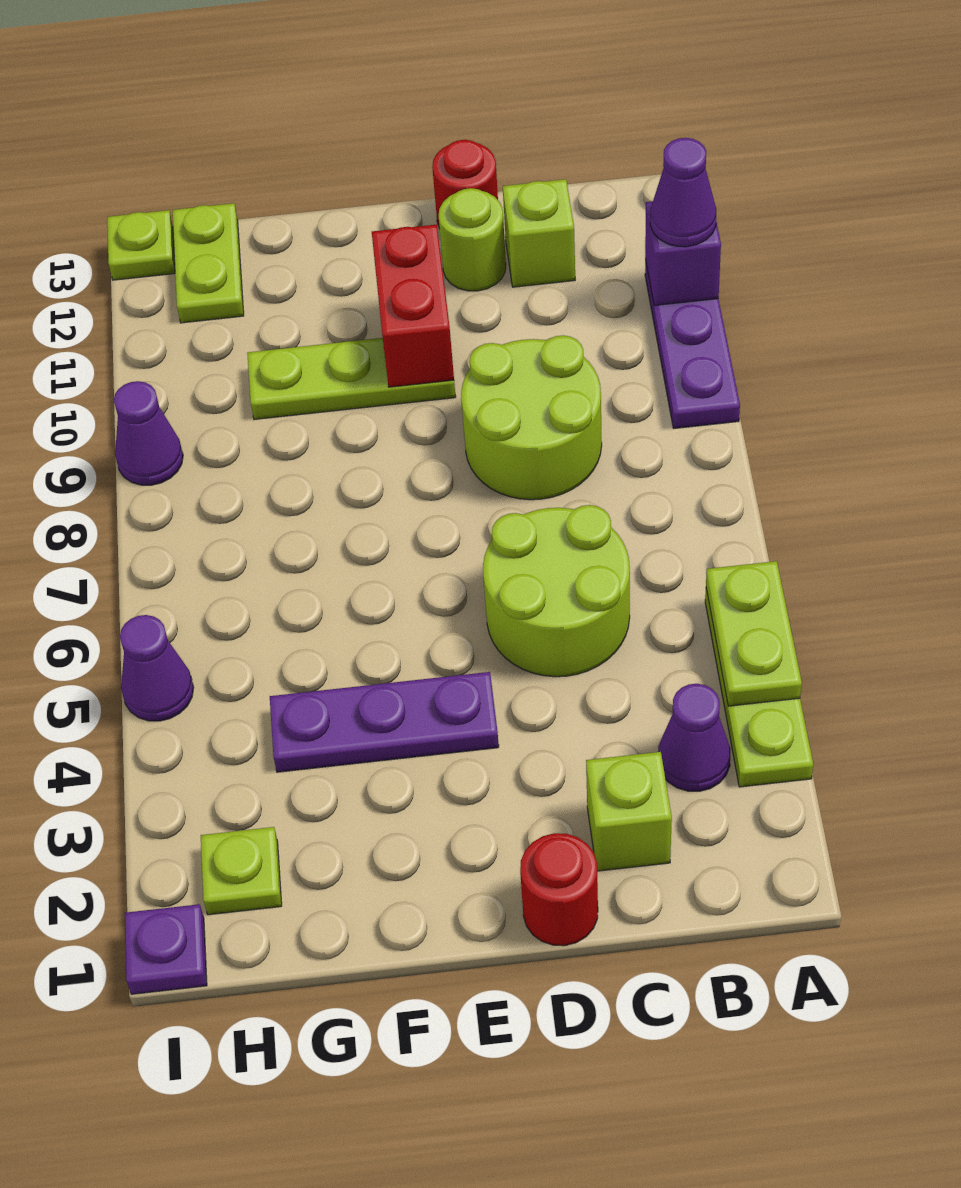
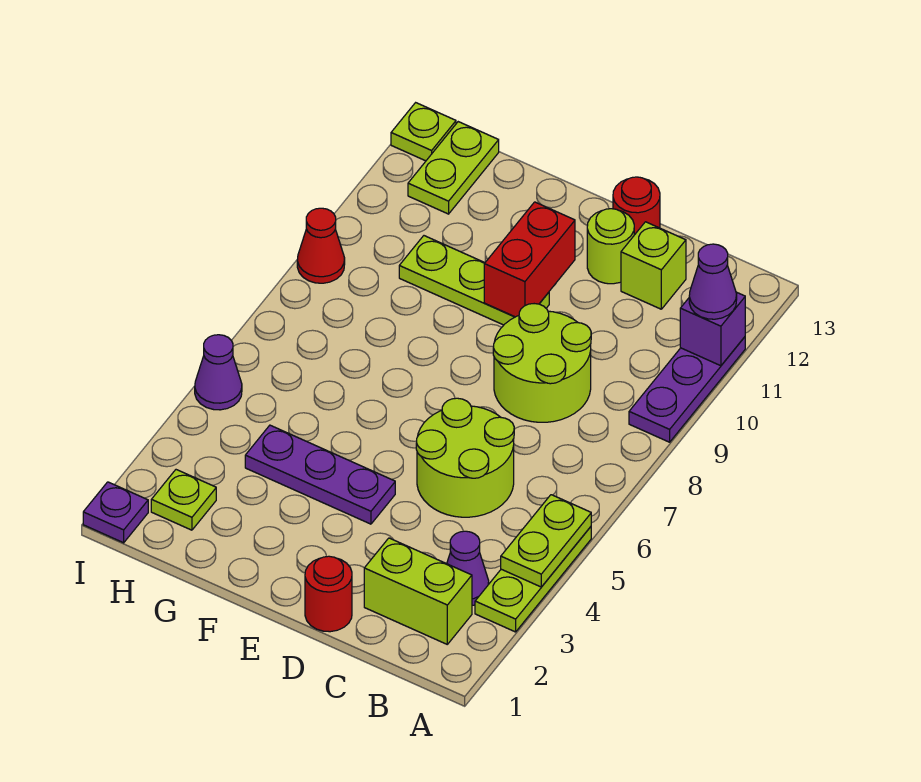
lime 1x1 brick [586,752,672,871] -> lime 1x2 brick [364,538,472,644]
purple 1x1 cone [114,381,183,485] -> red 1x1 cone [297,208,345,283]

